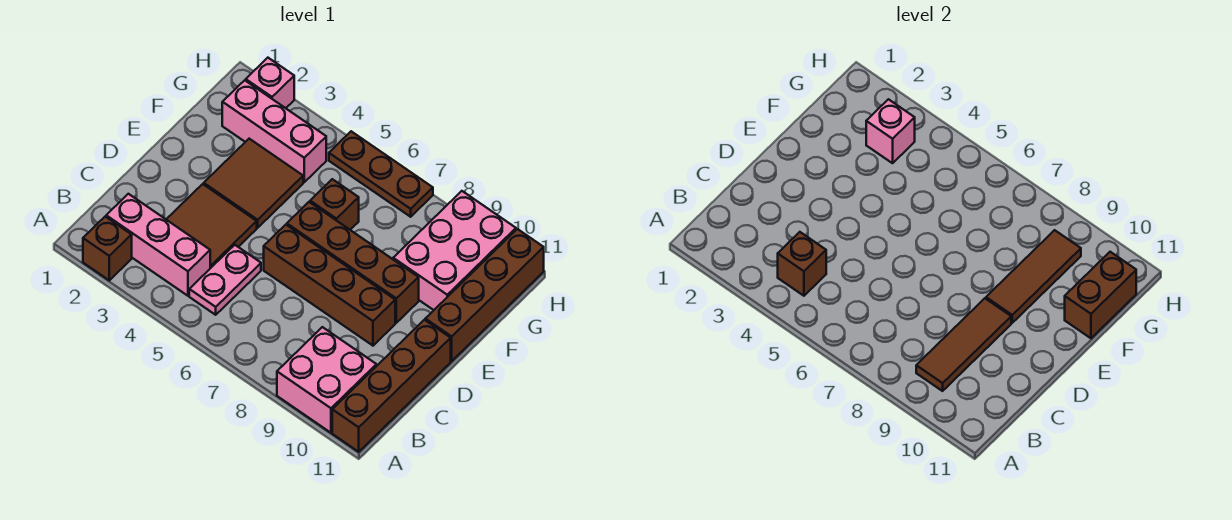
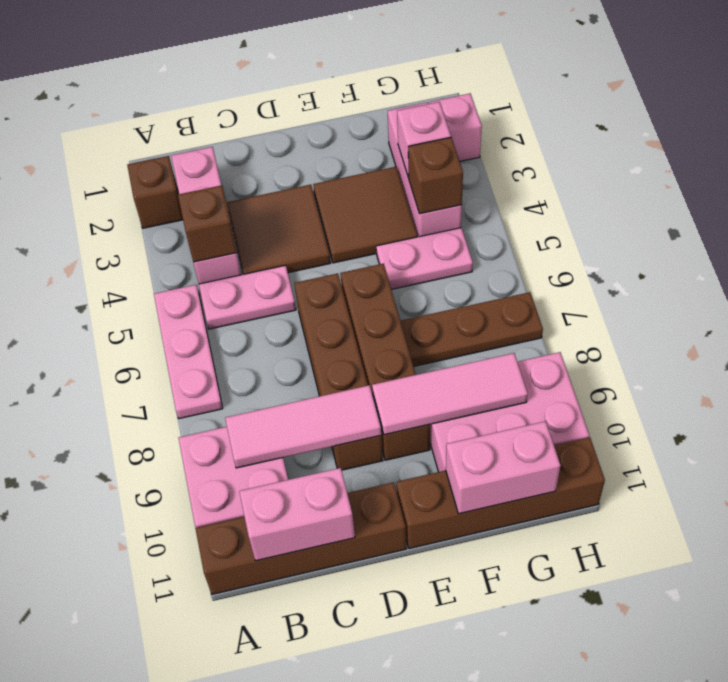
none -> pink 1x3 plate [154,285,223,419]
brown 1x3 tile [916,298,1011,391] -> pink 1x3 tile [225,385,381,468]
none -> pink 1x2 brick [239,468,355,561]
brown 1x3 tile [986,230,1081,323] -> pink 1x3 tile [372,353,528,435]
none -> pink 1x2 plate [376,228,473,289]
brown 1x1 brick [310,179,359,230] -> brown 1x1 brick moved to [408,137,463,214]
brown 1x2 brick [1065,252,1136,338] -> pink 1x2 brick [446,421,561,514]
brown 1x3 plate [329,131,433,217] -> brown 1x3 plate turned to [400,292,543,367]

